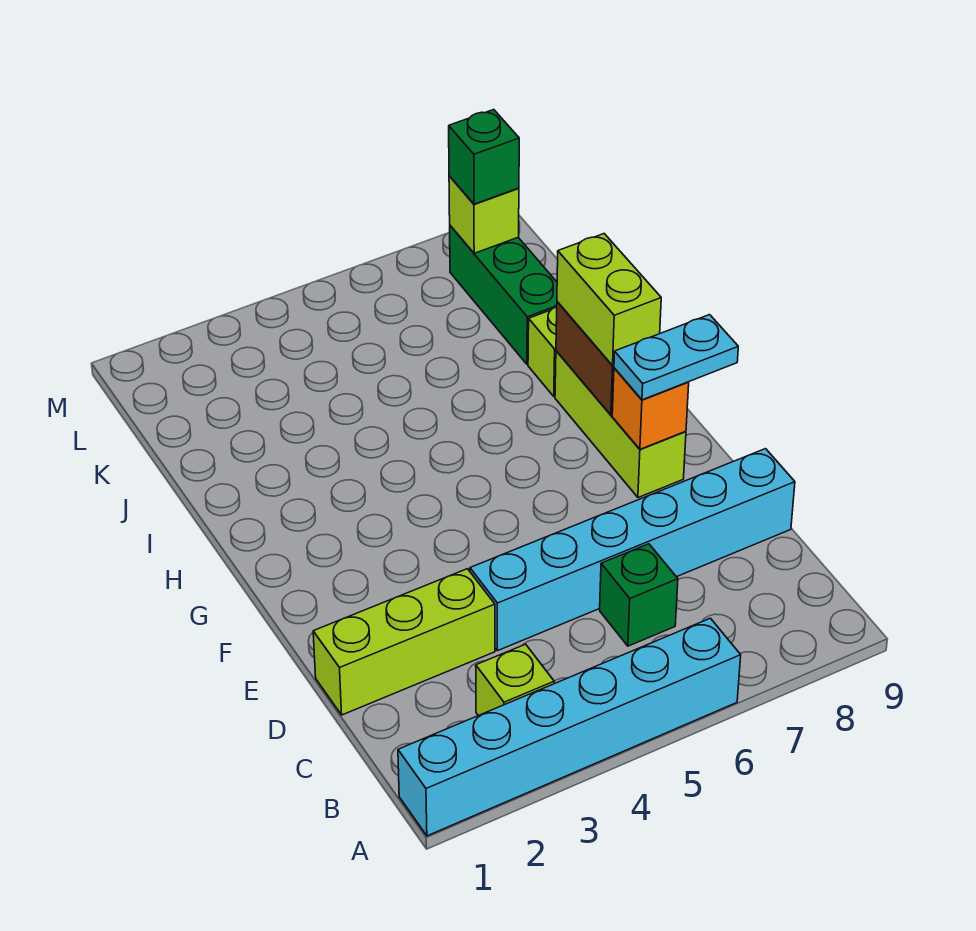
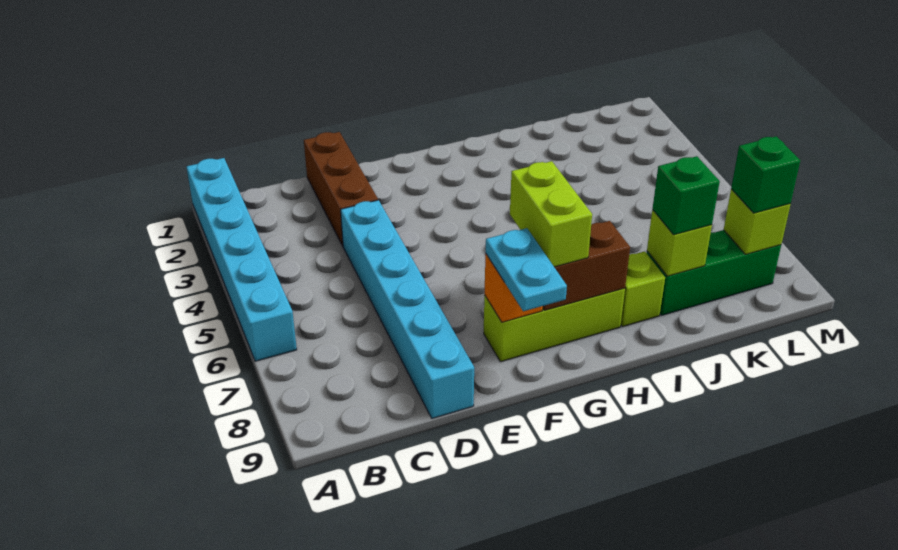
lime 1x1 brick [476,644,554,716] -> lime 1x1 brick moved to [647,210,712,276]
green 1x1 brick [600,544,678,646] -> green 1x1 brick moved to [653,156,720,235]
lime 1x3 brick [313,569,495,715] -> brown 1x3 brick [304,132,378,246]
lime 1x2 brick [557,234,661,366] -> lime 1x2 brick turned to [510,161,592,267]

